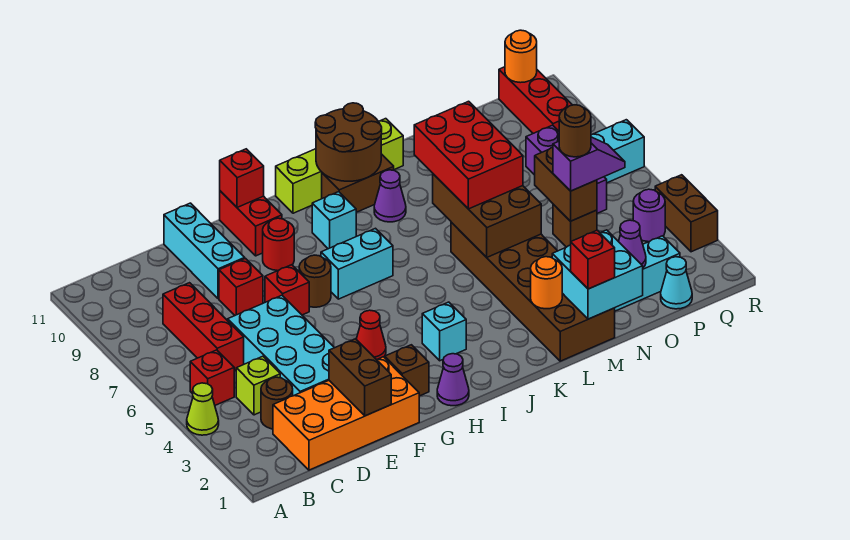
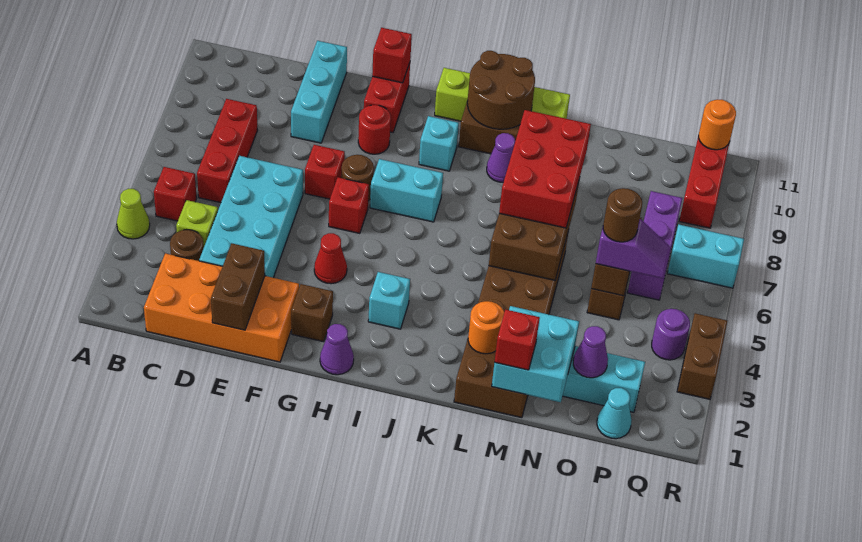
red 1x1 brick [219,258,263,315] -> red 1x1 brick moved to [329,177,369,233]

